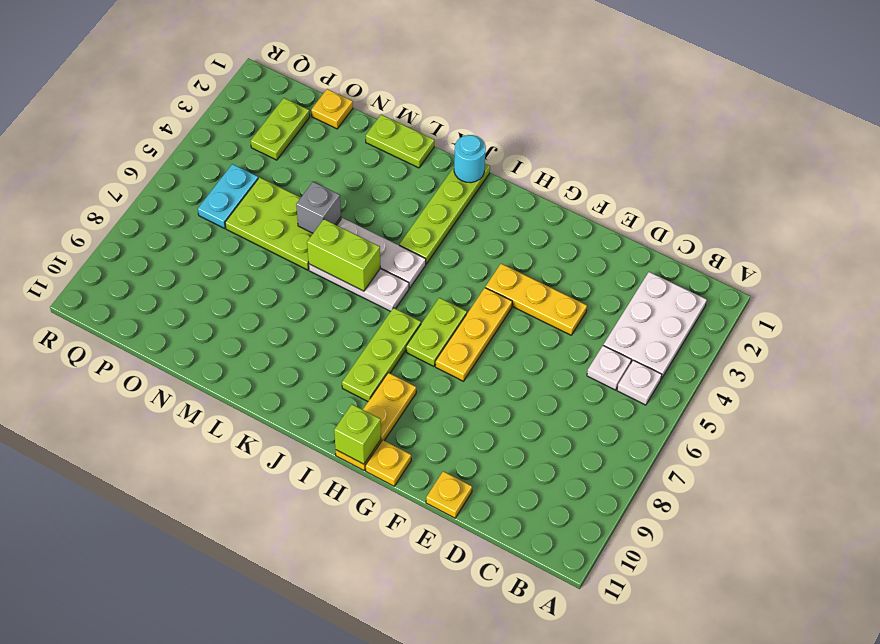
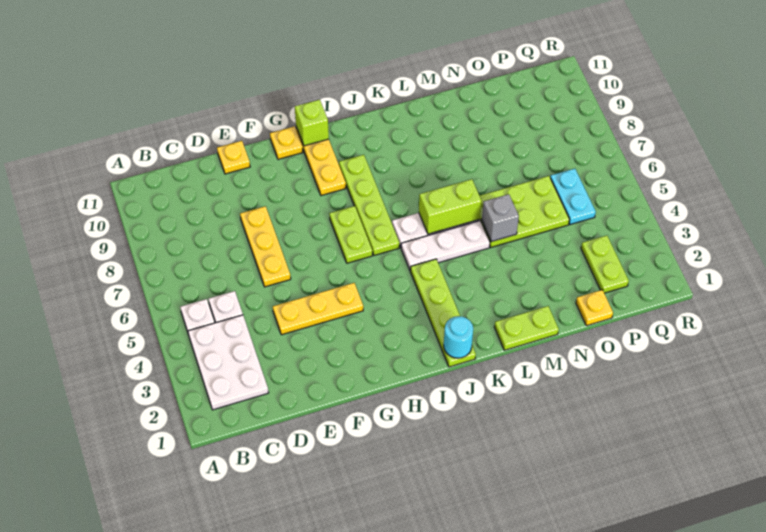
yellow 1x3 plate [435,288,512,381] -> yellow 1x3 plate moved to [240,206,291,287]
lime 1x3 plate [342,308,421,401] -> lime 1x4 plate [339,155,400,255]

